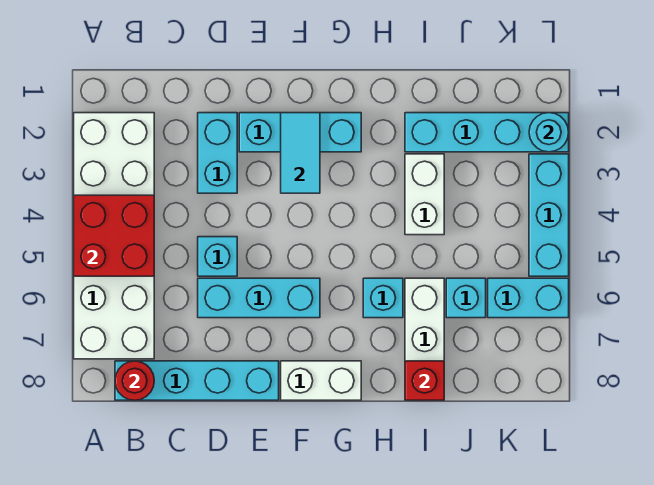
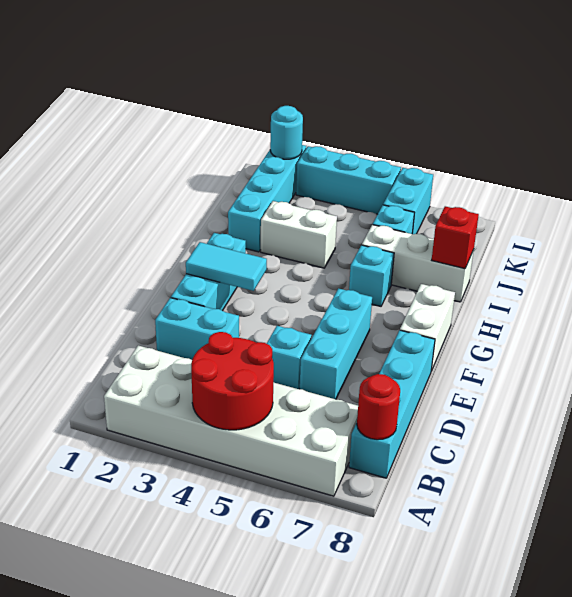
red 2x2 brick [74,195,154,276] -> red 2x2 round brick [191,332,274,430]

